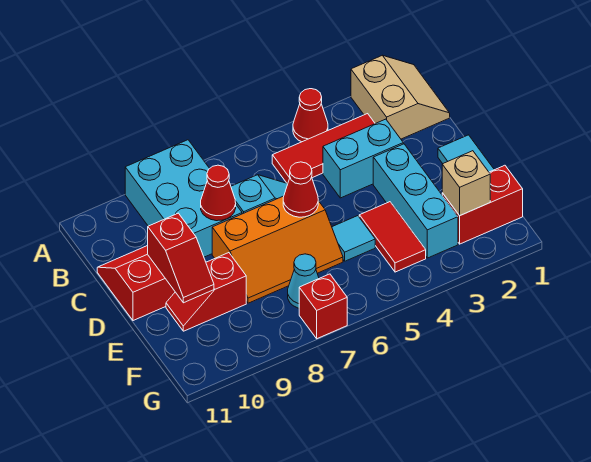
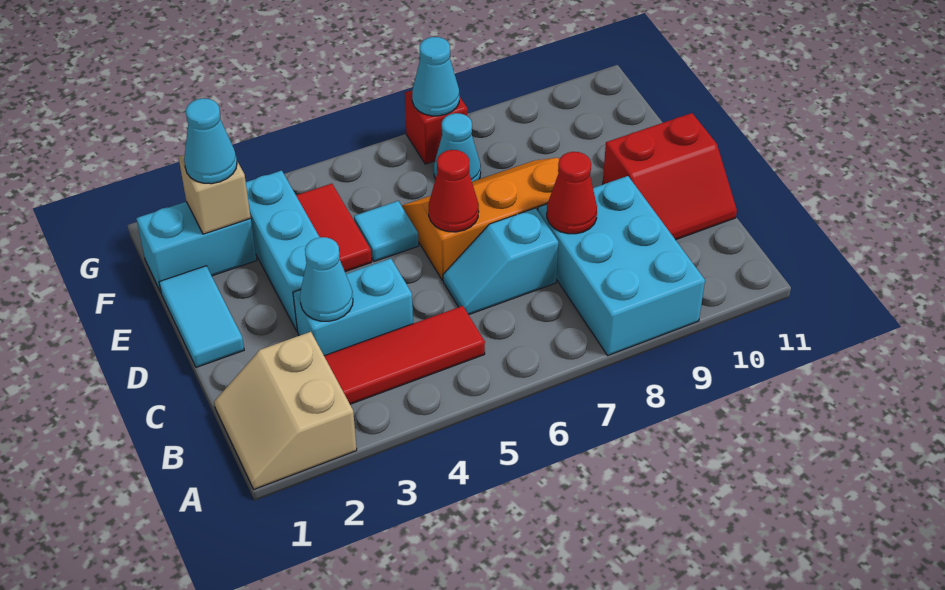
red 1x1 cone [293,89,328,142] -> none
none -> cyan 1x1 cone [300,237,353,321]
red 1x2 slope [148,213,214,303] -> none
red 1x2 slope [166,253,246,331] -> none
red 1x2 brick [442,165,523,244] -> cyan 1x2 brick [136,202,257,292]
none -> cyan 1x1 cone [184,98,237,184]
none -> cyan 1x1 cone [412,37,459,116]

